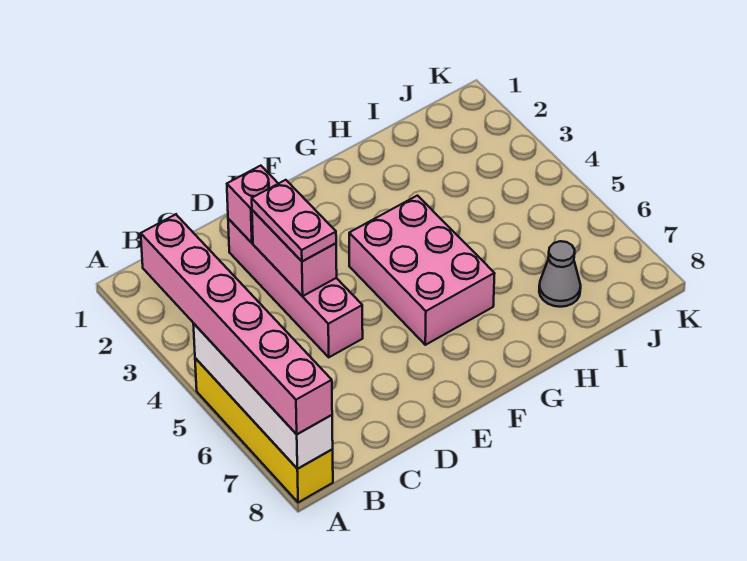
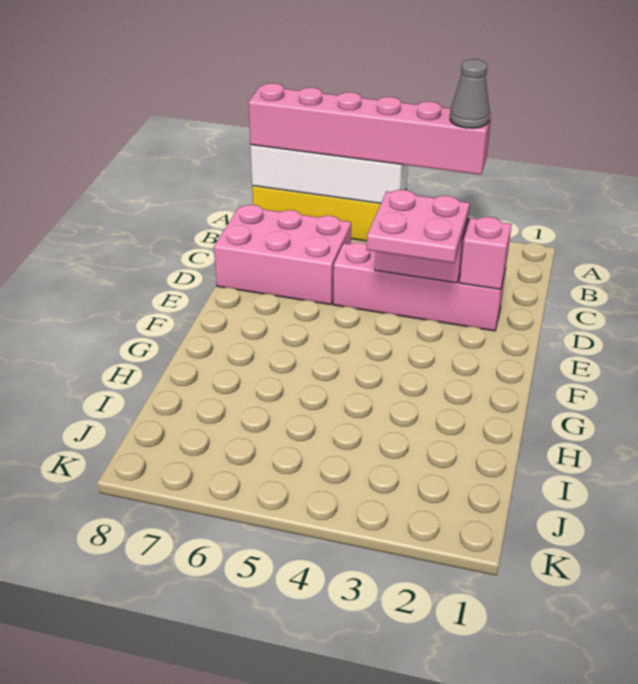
pink 1x2 plate [252,180,336,261] -> pink 2x2 plate [367,190,470,263]
pink 2x3 brick [349,196,495,345] -> pink 2x3 brick moved to [214,205,351,305]
grey 1x1 cone [539,241,581,307] -> grey 1x1 cone moved to [450,59,490,128]

